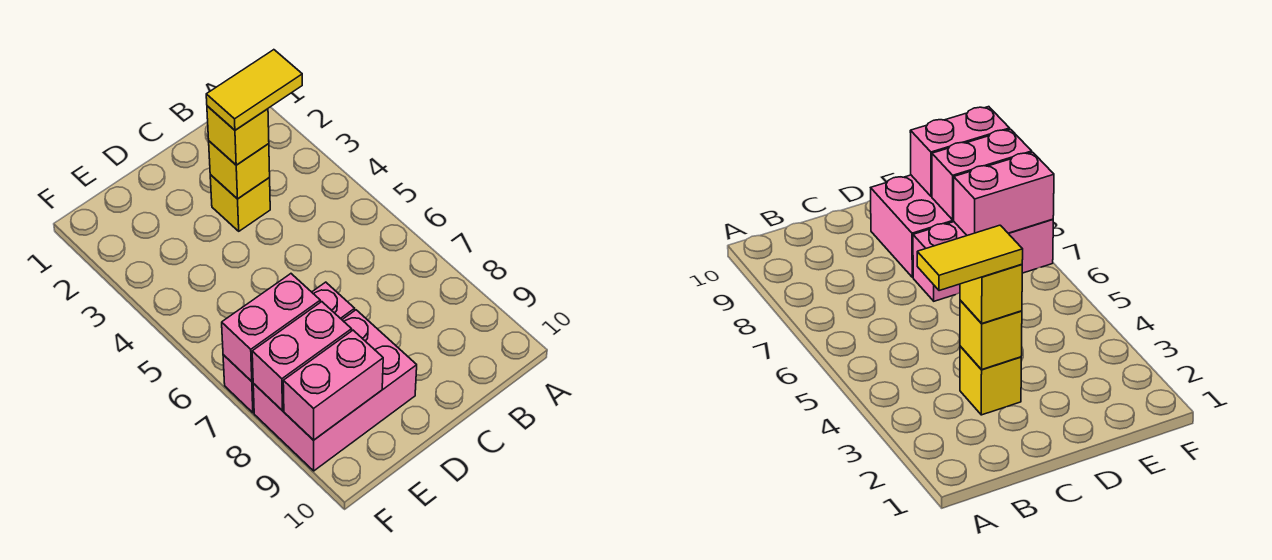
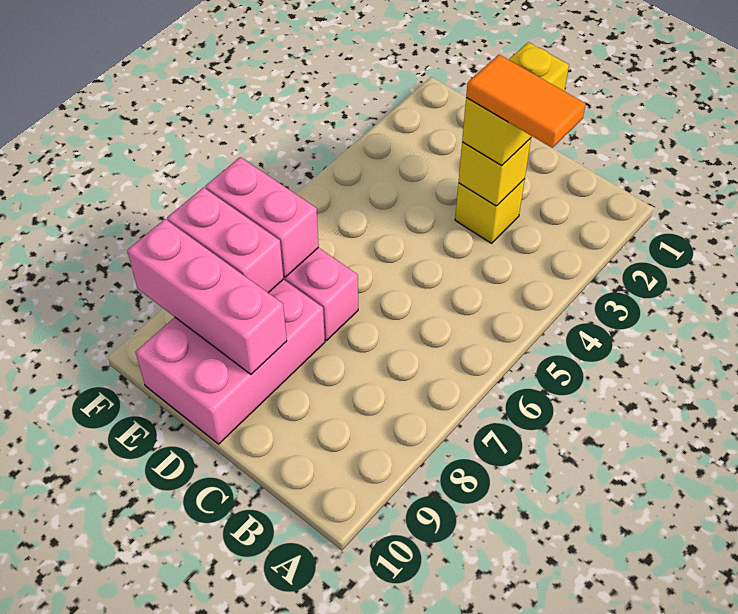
yellow 1x2 tile [206,50,302,130] -> orange 1x2 tile [466,55,586,148]
yellow 1x1 brick [207,106,269,165] -> yellow 1x2 brick [462,42,569,165]
pink 2x3 brick [253,310,417,471] -> pink 2x3 brick turned to [136,279,325,444]
pink 1x2 brick [283,330,383,440] -> pink 1x3 brick [127,219,287,374]

